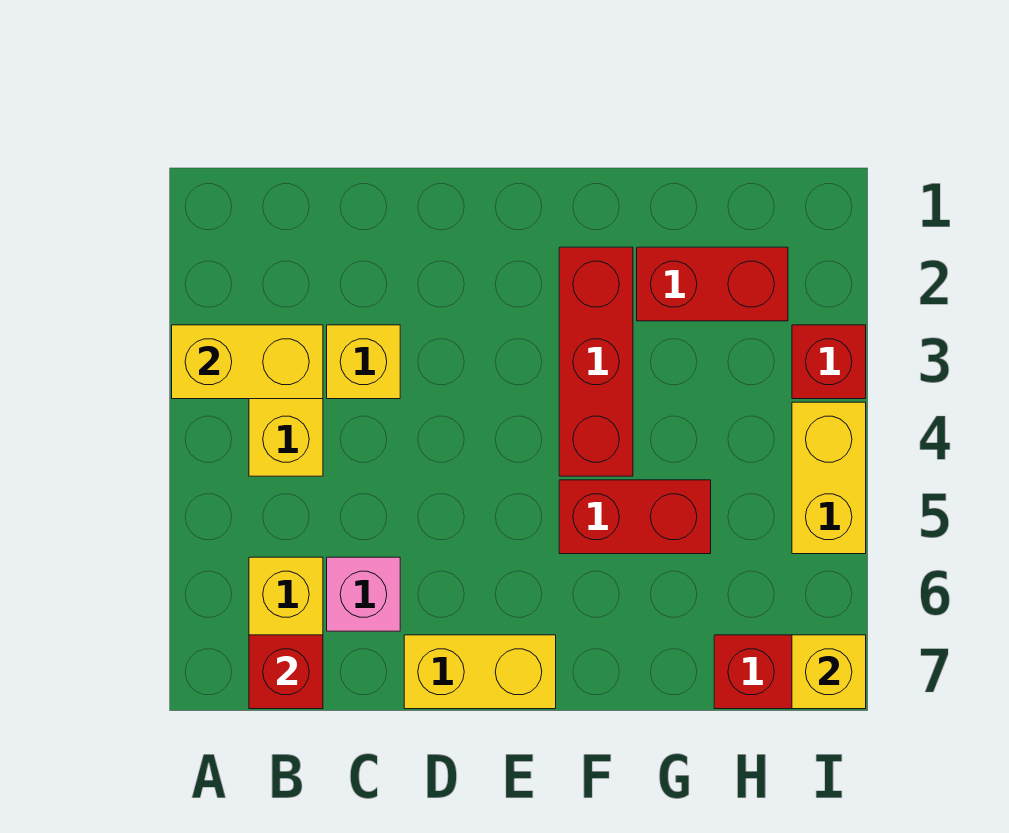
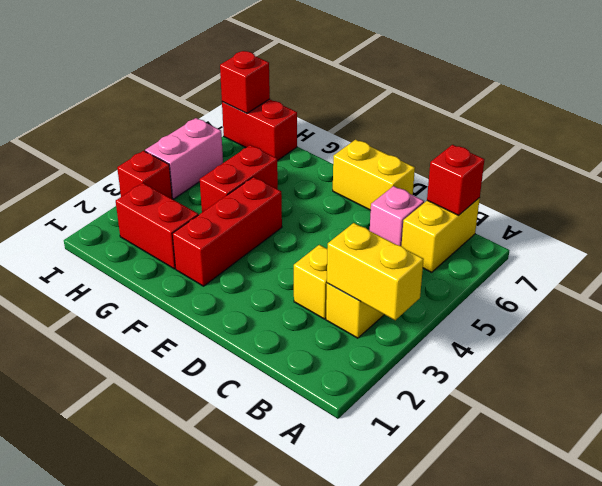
red 1x2 brick [559,480,711,554] -> red 1x2 brick turned to [200,145,278,212]
yellow 1x2 brick [792,402,866,554] -> pink 1x2 brick [145,118,223,199]
yellow 1x1 brick [792,635,866,709] -> red 1x1 brick [220,51,270,113]

